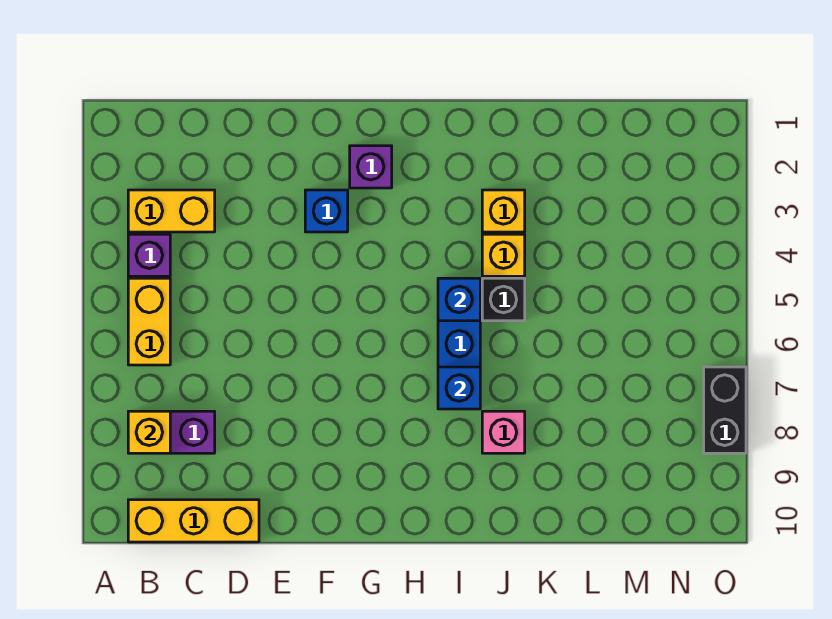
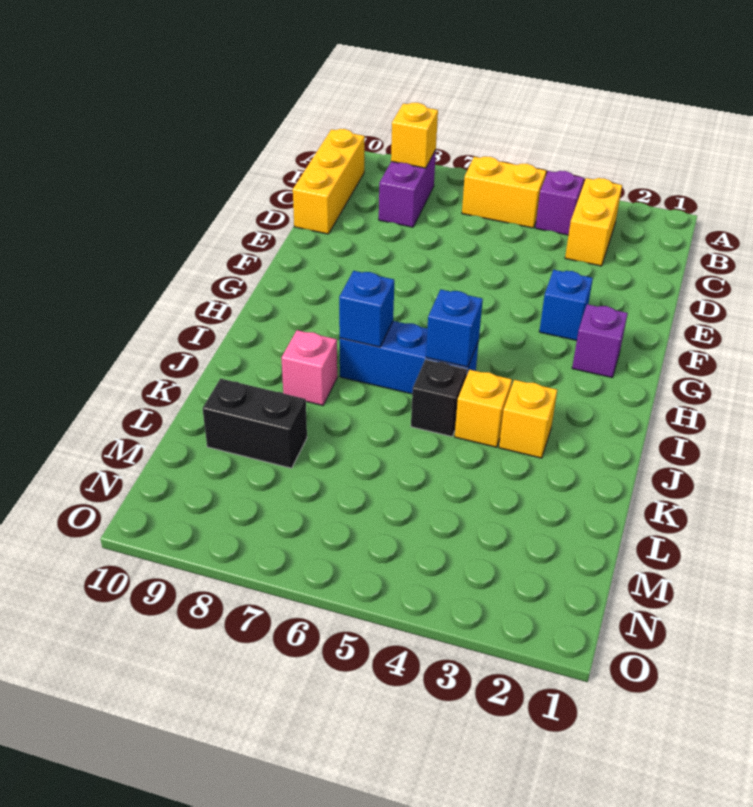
black 1x2 brick [704,367,746,453] -> black 1x2 brick moved to [203,379,307,468]

